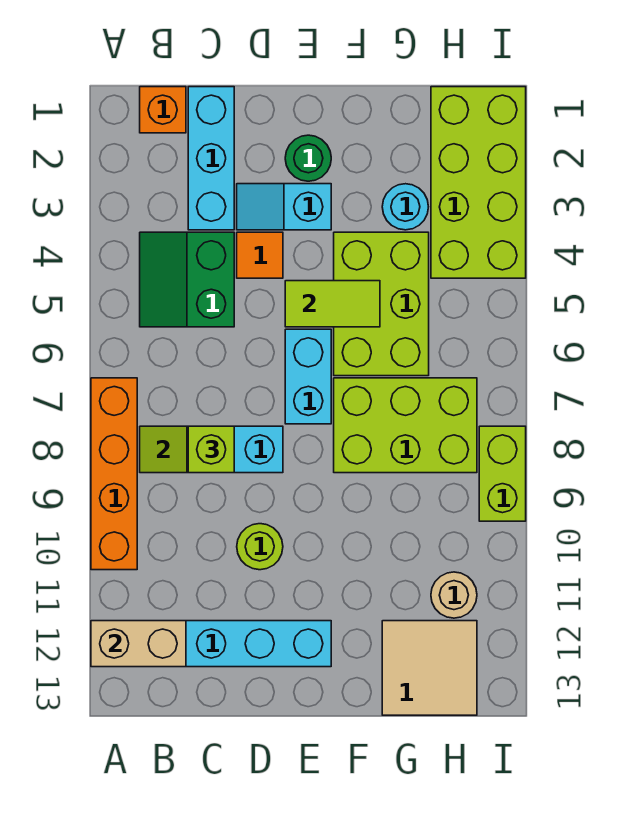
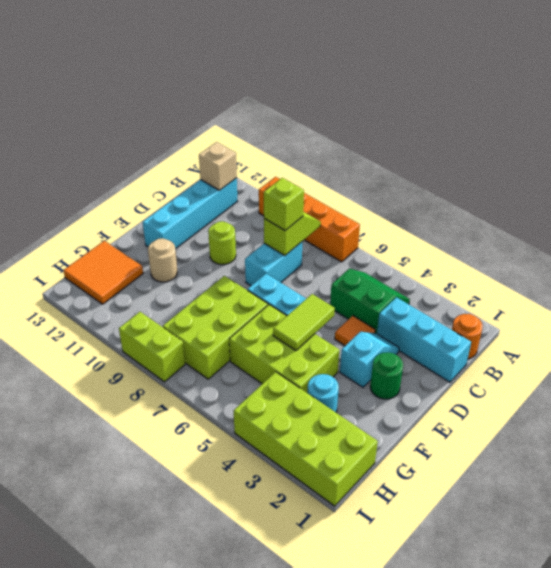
tan 1x2 brick [91,621,186,667] -> tan 1x1 brick [199,142,237,190]
orange 1x1 brick [140,87,186,133] -> orange 1x1 round brick [452,314,483,359]
tan 2x2 tile [382,621,477,715] -> orange 2x2 tile [63,241,143,304]
tan 1x1 round brick [431,572,477,618] -> tan 1x1 round brick moved to [148,238,177,282]

